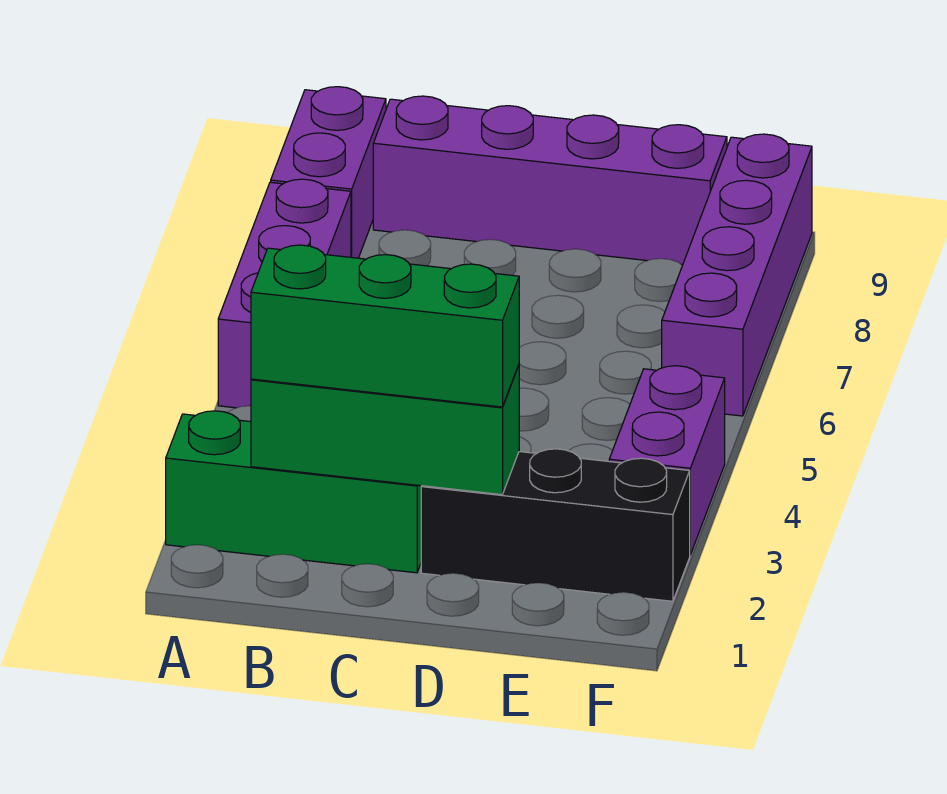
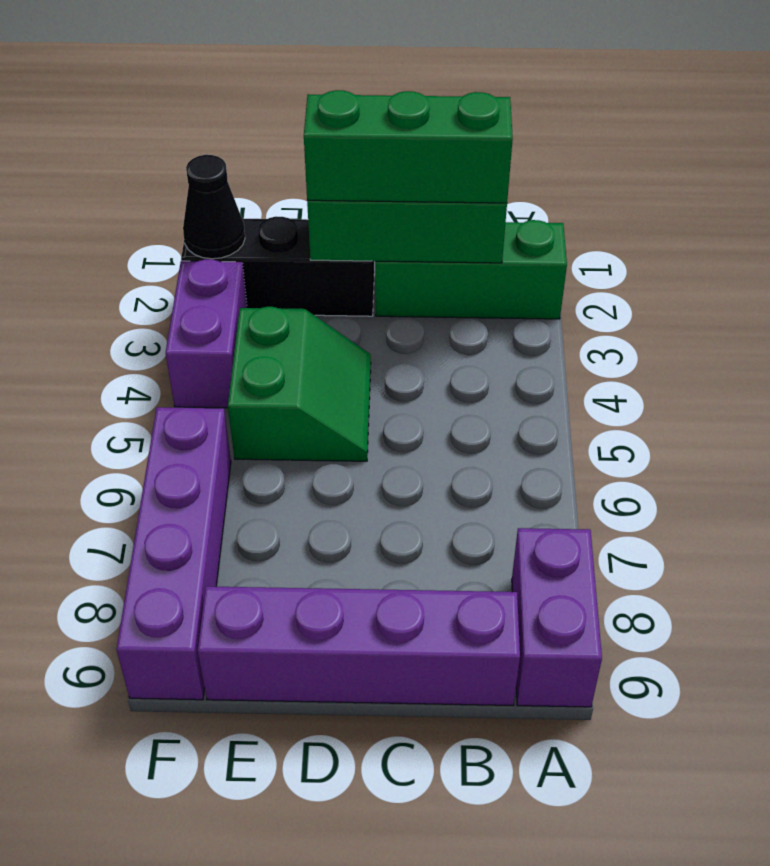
purple 1x3 brick [218,179,351,408] -> none
none -> green 2x2 slope [228,307,371,461]
none -> black 1x1 cone [183,155,245,259]

